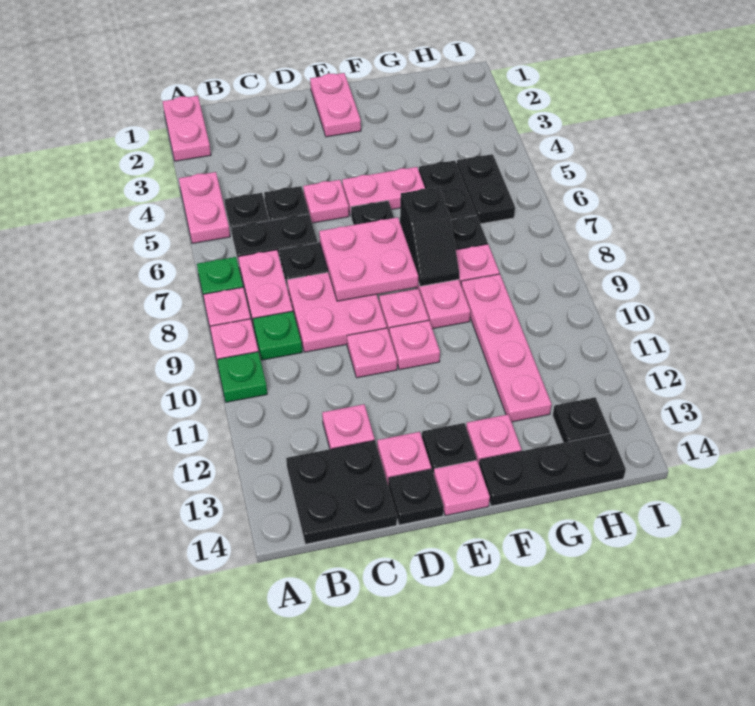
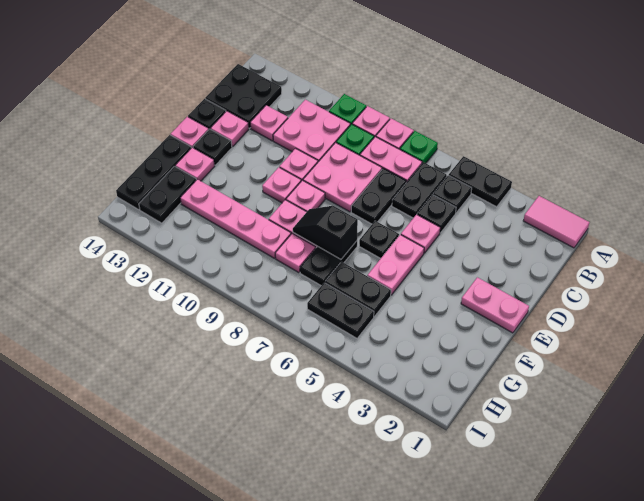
pink 1x2 plate [163,96,211,161] -> pink 1x2 tile [523,196,589,248]
pink 1x2 plate [179,172,230,244] -> black 1x2 plate [449,156,512,207]
pink 2x2 plate [319,217,418,301] -> pink 2x2 plate moved to [273,100,350,162]
black 1x1 plate [553,398,610,443] -> black 1x2 plate [139,166,196,223]

